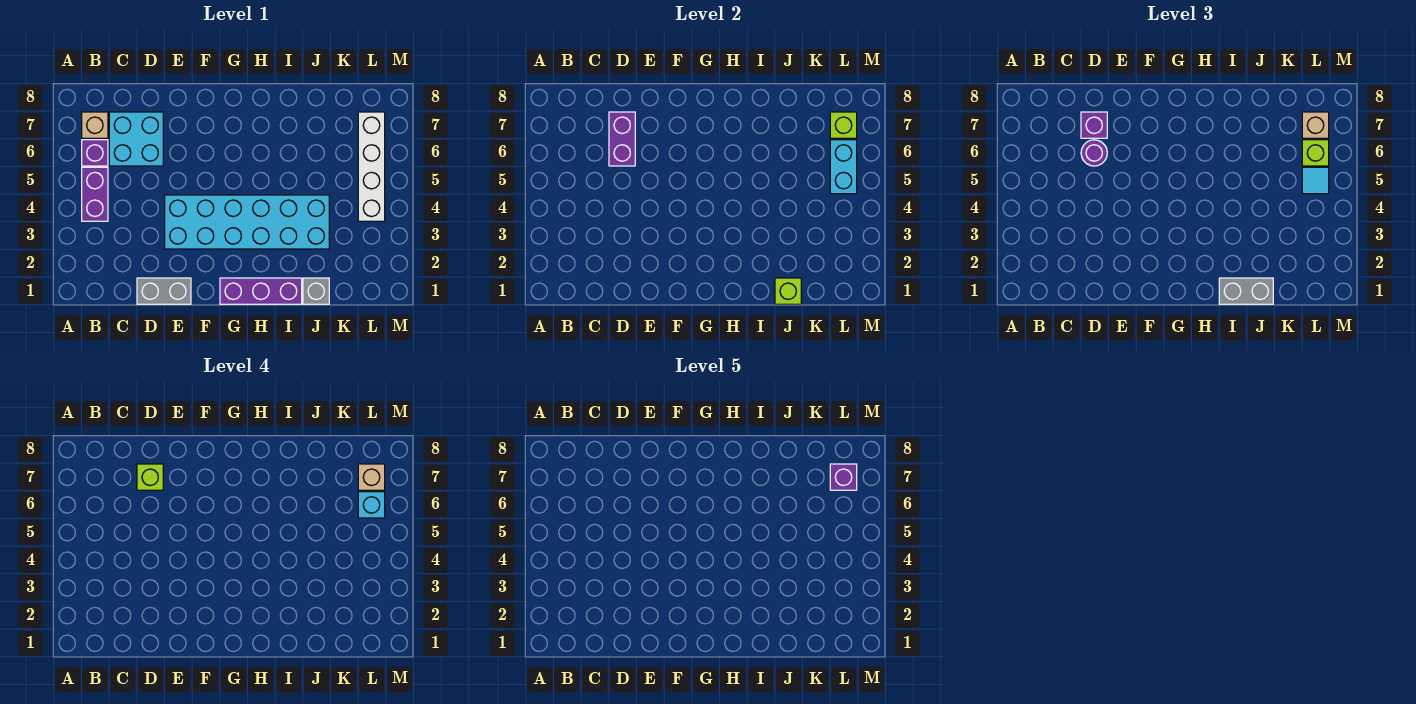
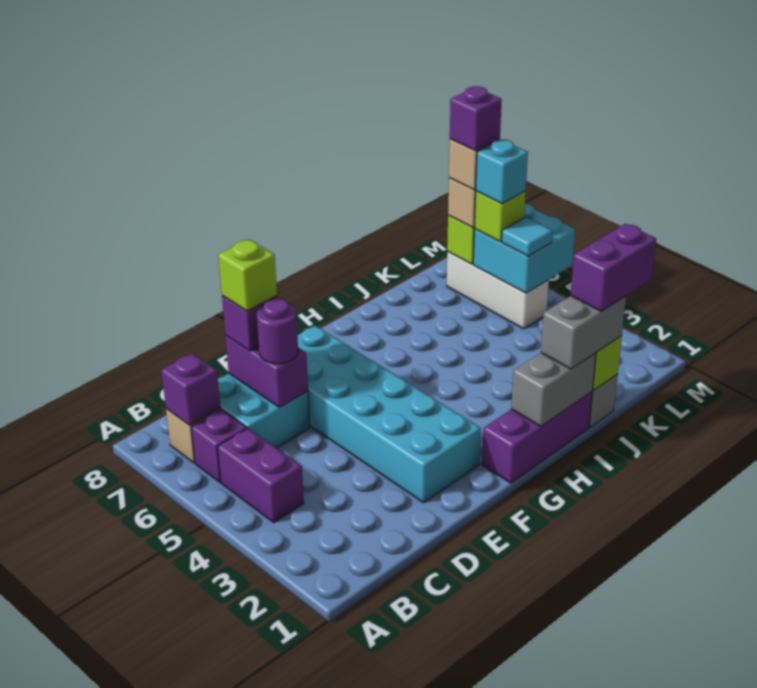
none -> purple 1x1 brick [161,353,220,425]
grey 1x2 brick [137,278,191,304] -> grey 1x2 brick moved to [511,353,596,426]
cyan 2x6 brick [165,195,329,249] -> cyan 2x6 brick turned to [297,326,481,503]
none -> purple 1x2 brick [571,224,656,311]
white 1x4 brick [358,112,385,221] -> white 1x3 brick [447,252,549,329]
cyan 1x2 brick [830,140,857,194] -> cyan 2x2 brick [473,203,575,293]

